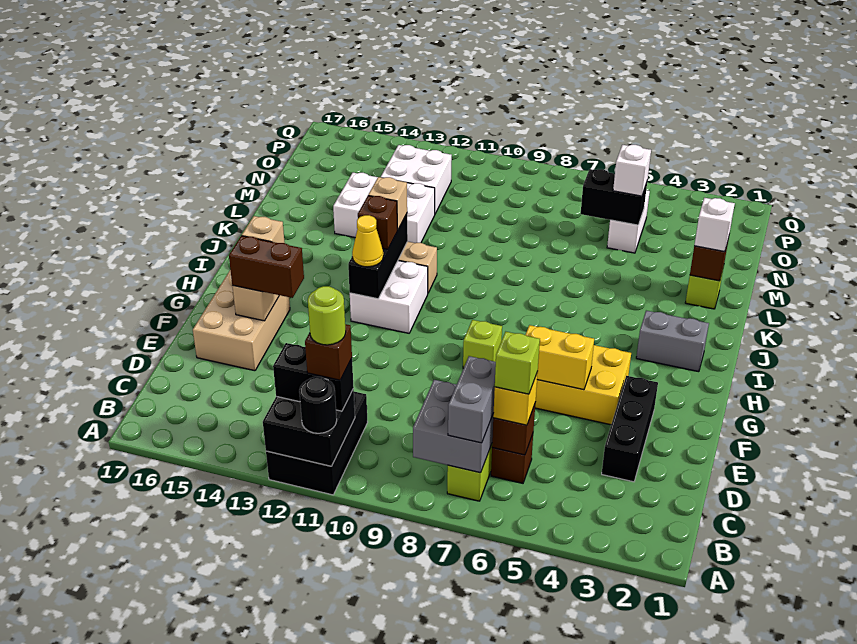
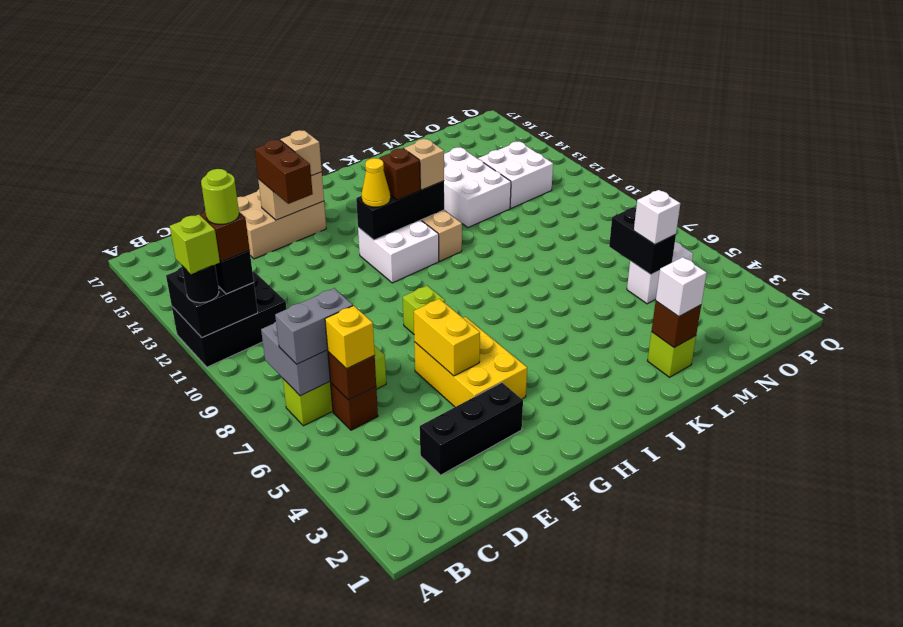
lime 1x1 brick [495,332,540,394] -> lime 1x1 brick moved to [170,215,220,274]
grey 1x2 brick [636,311,709,372] -> none

